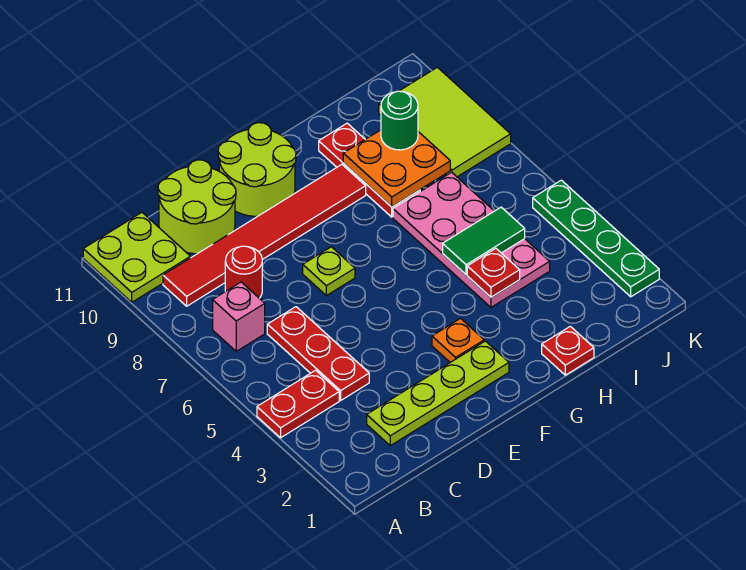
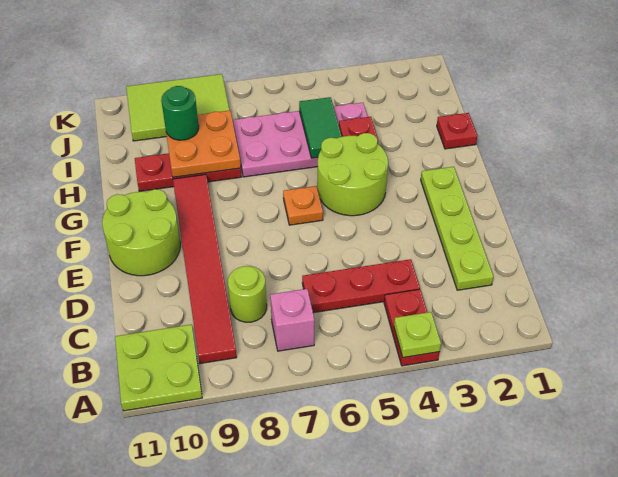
red 1x1 round brick [225,246,262,298] -> lime 1x1 round brick [228,266,267,322]
lime 2x2 round brick [158,160,236,254] -> lime 2x2 round brick moved to [317,133,388,216]
lime 1x1 plate [303,247,355,296] -> lime 1x1 plate moved to [394,312,441,358]
orange 1x1 plate [432,318,484,363] -> orange 1x1 plate moved to [283,186,323,225]
green 1x4 plate [533,180,659,297] -> none

